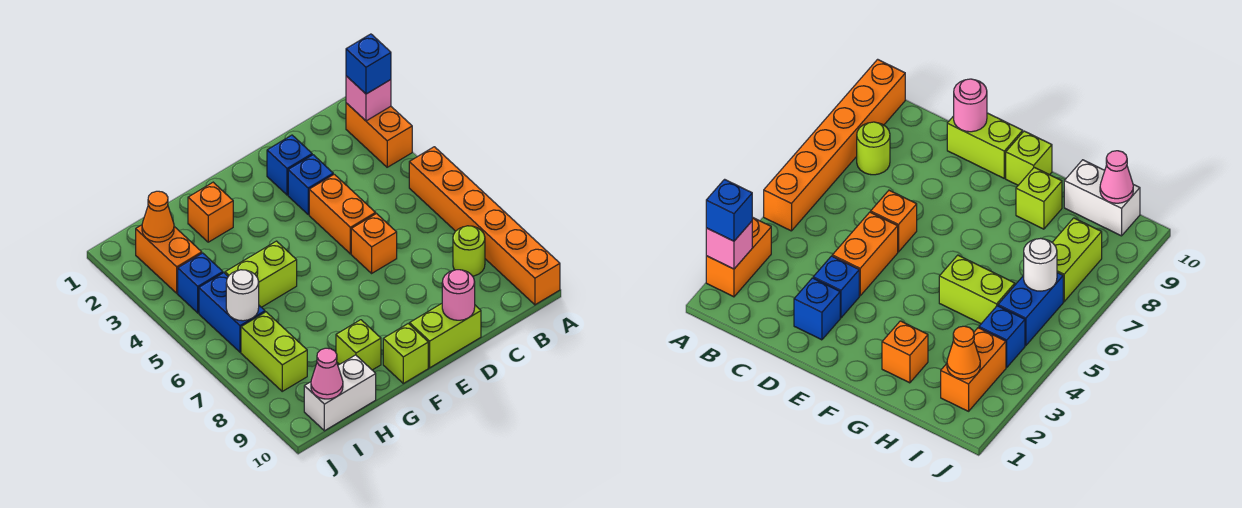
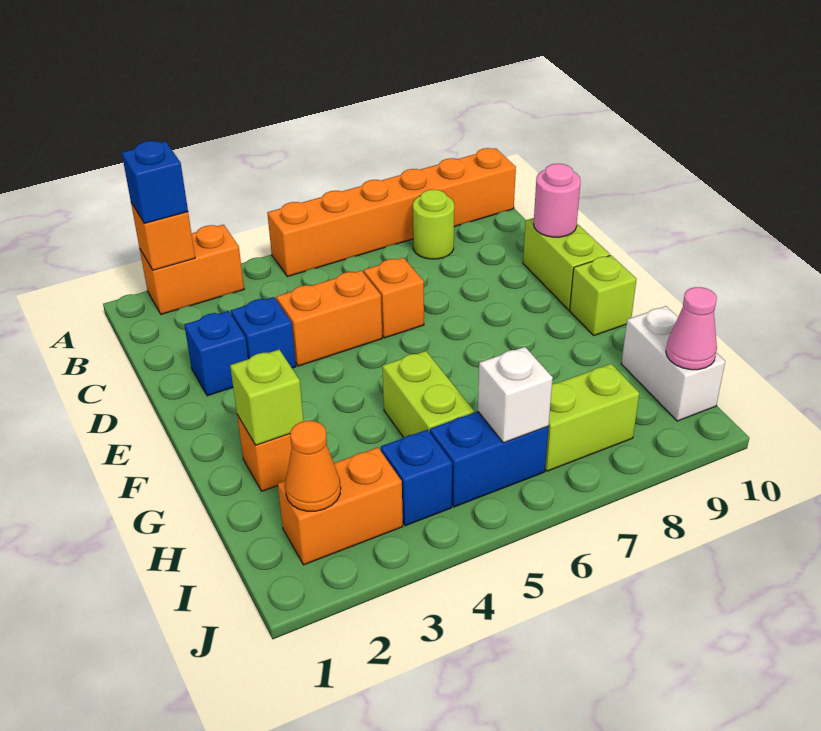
pink 1x1 brick [346,76,391,121] -> orange 1x1 brick [131,203,195,270]
lime 1x1 brick [336,320,381,370] -> lime 1x1 brick moved to [230,350,303,445]
white 1x1 round brick [226,270,259,321] -> white 1x1 brick [478,347,553,443]

